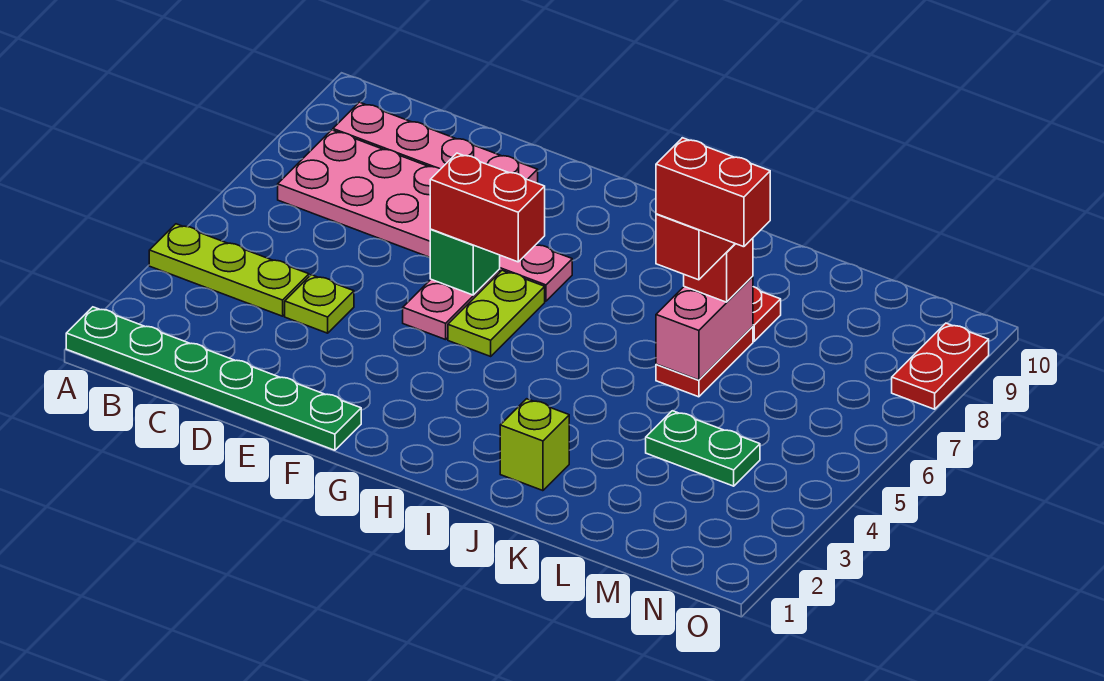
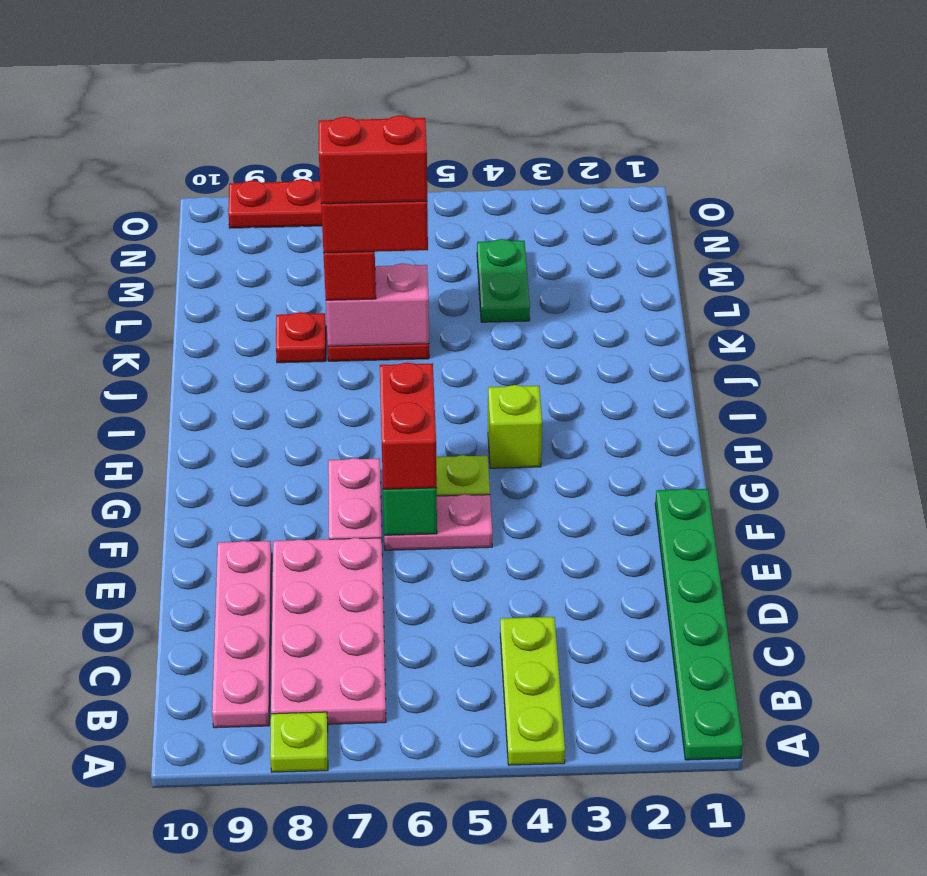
lime 1x1 plate [285,275,354,333] -> lime 1x1 plate moved to [270,712,328,772]
lime 1x1 brick [500,399,569,491] -> lime 1x1 brick moved to [488,385,542,468]
red 1x2 brick [656,138,770,247] -> red 1x2 brick turned to [319,115,427,204]

